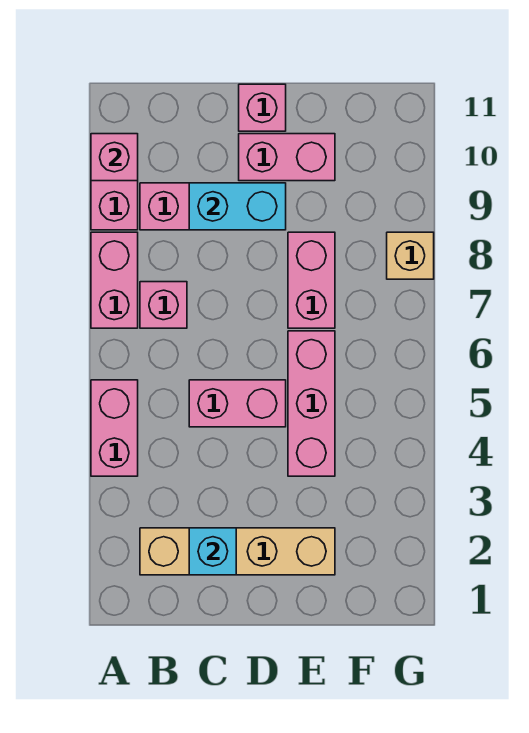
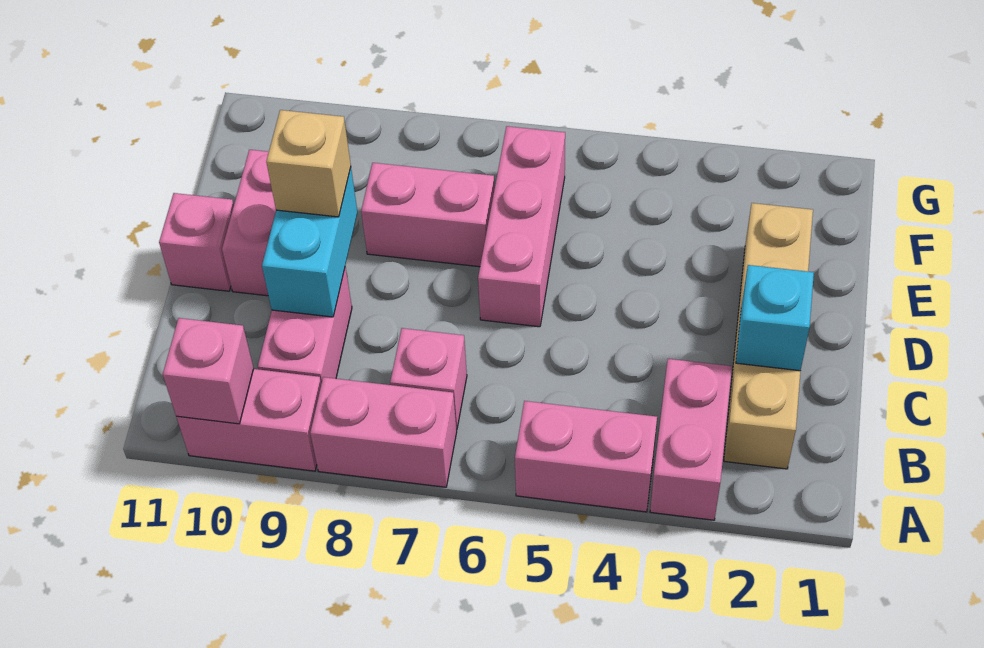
pink 1x2 brick [189,380,286,427] -> pink 1x2 brick moved to [650,359,732,520]
pink 1x3 brick [288,331,335,476] -> pink 1x3 brick turned to [478,126,565,327]
tan 1x1 brick [387,232,434,279] -> tan 1x1 brick moved to [266,110,351,217]

